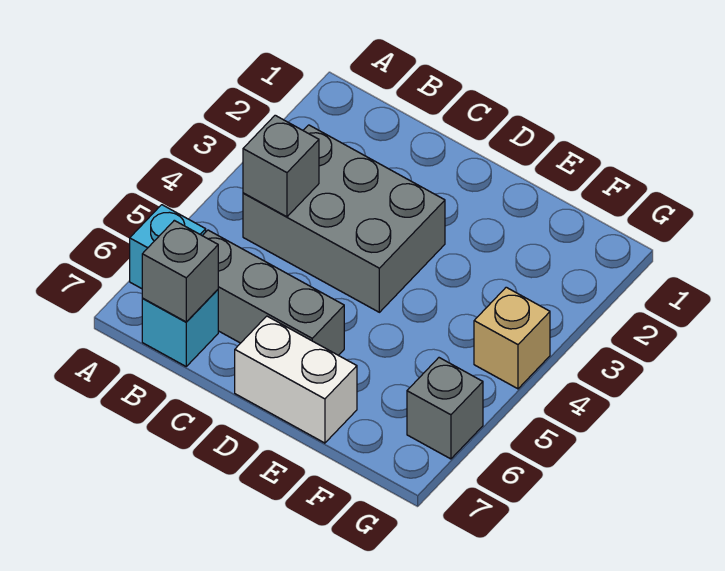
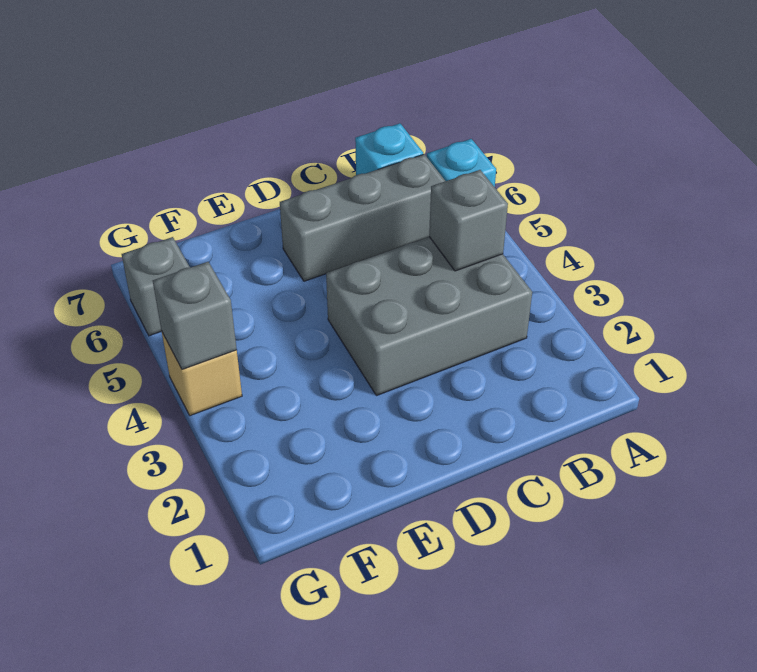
grey 1x1 brick [142,220,218,322] -> grey 1x1 brick moved to [153,262,237,369]
white 1x2 brick [235,316,357,443] -> none

